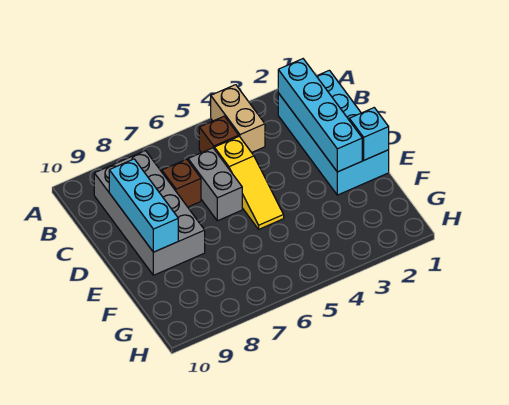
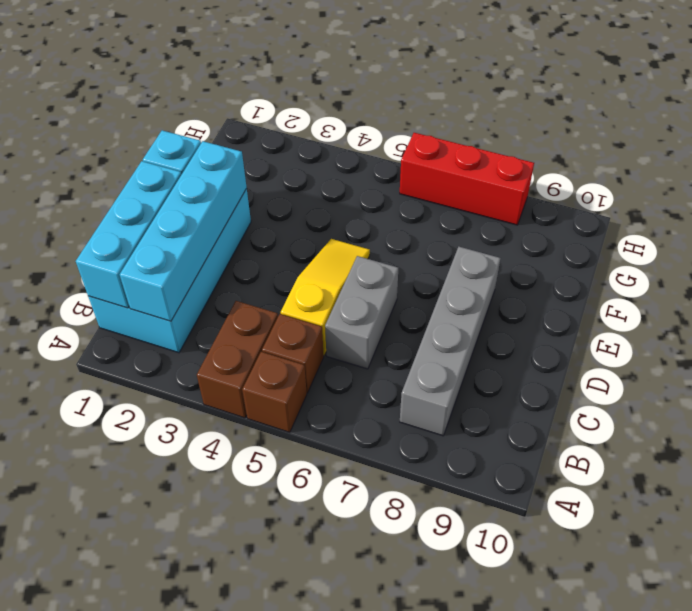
tan 1x2 brick [211,85,265,153] -> brown 1x2 brick [197,301,278,418]
grey 2x4 brick [94,151,205,275] -> grey 1x4 brick [400,247,500,436]
brown 1x1 brick [162,159,201,207] -> brown 1x1 brick moved to [242,352,307,432]
cyan 1x3 brick [109,159,178,252] -> cyan 1x3 brick moved to [76,161,182,308]
none -> red 1x3 brick [400,133,534,225]

